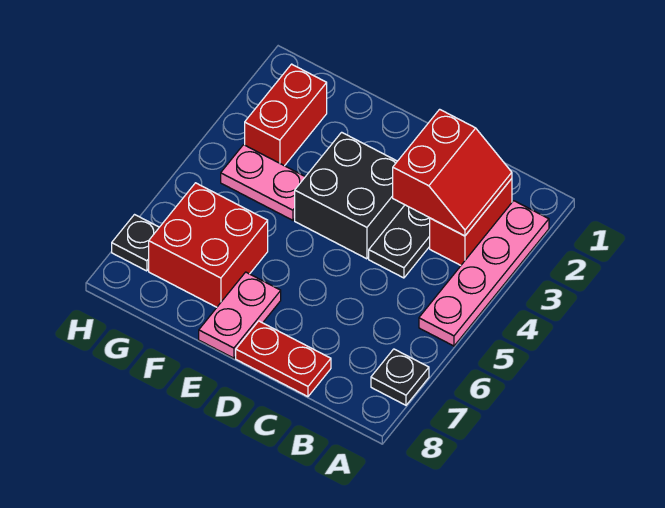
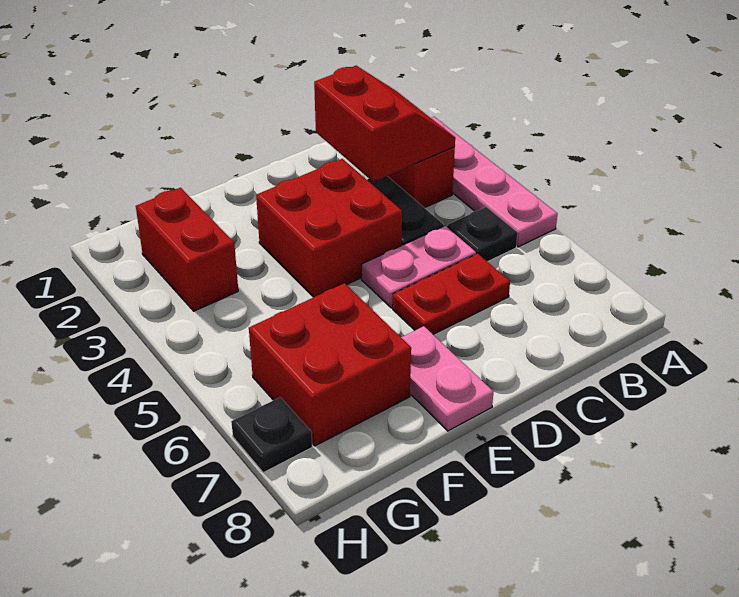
black 1x1 plate [371,349,429,405] -> black 1x1 plate moved to [447,207,517,262]
red 1x2 plate [236,321,331,397] -> red 1x2 plate moved to [393,254,510,334]
black 2x2 brick [295,132,404,259] -> red 2x2 brick [256,159,402,297]
pink 1x2 plate [221,145,305,220] -> pink 1x2 plate moved to [361,226,476,308]

